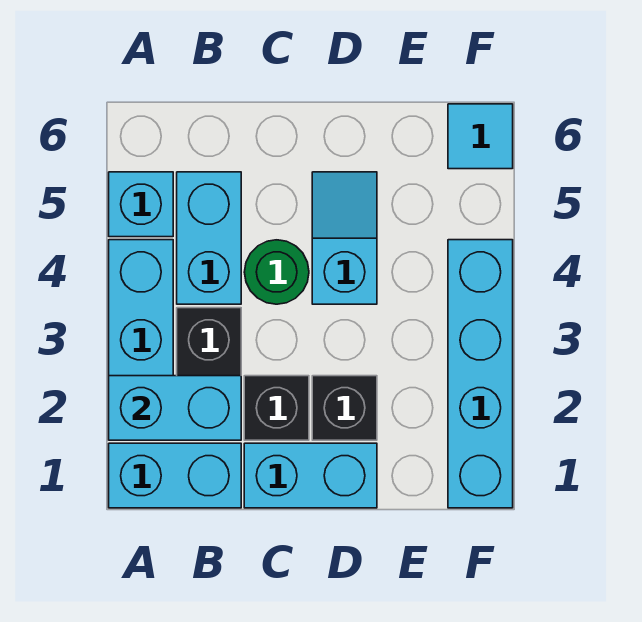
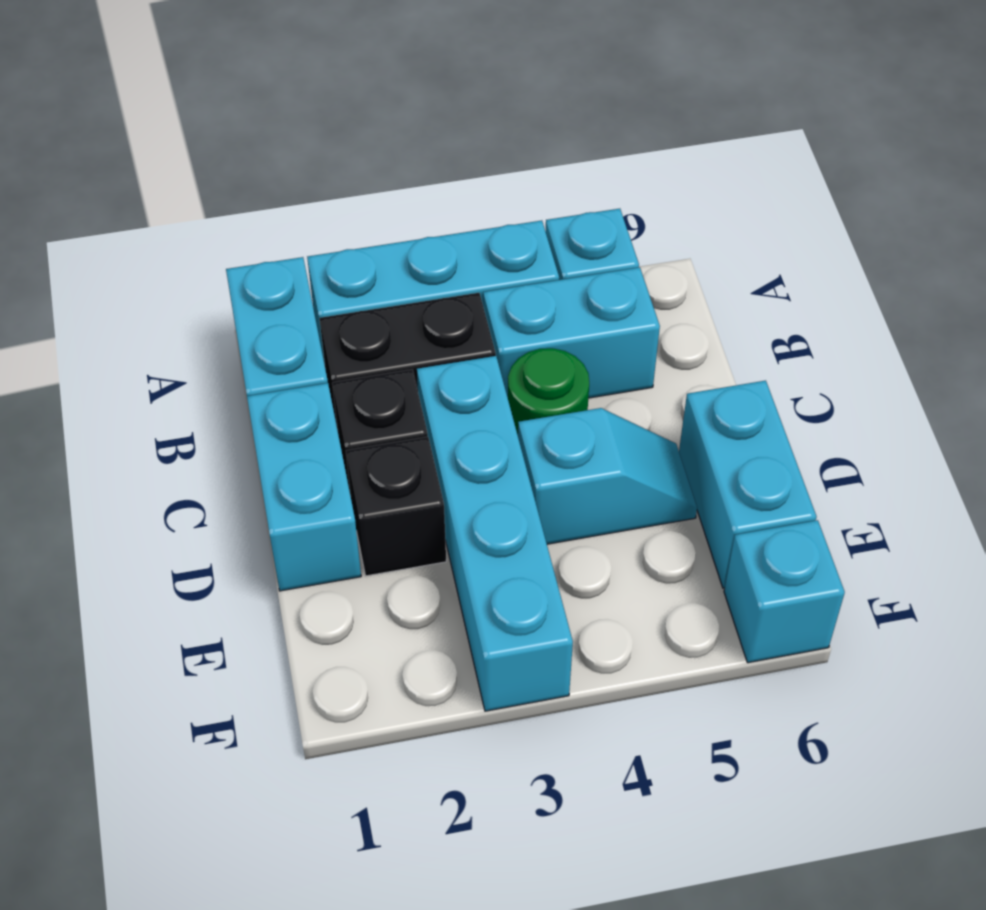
cyan 1x2 brick [109,376,241,440] -> cyan 1x2 brick moved to [679,381,816,588]
cyan 1x4 brick [448,240,513,508] -> cyan 1x4 brick turned to [417,356,573,711]
cyan 1x1 tile [448,104,513,169] -> cyan 1x1 brick [724,520,845,663]

